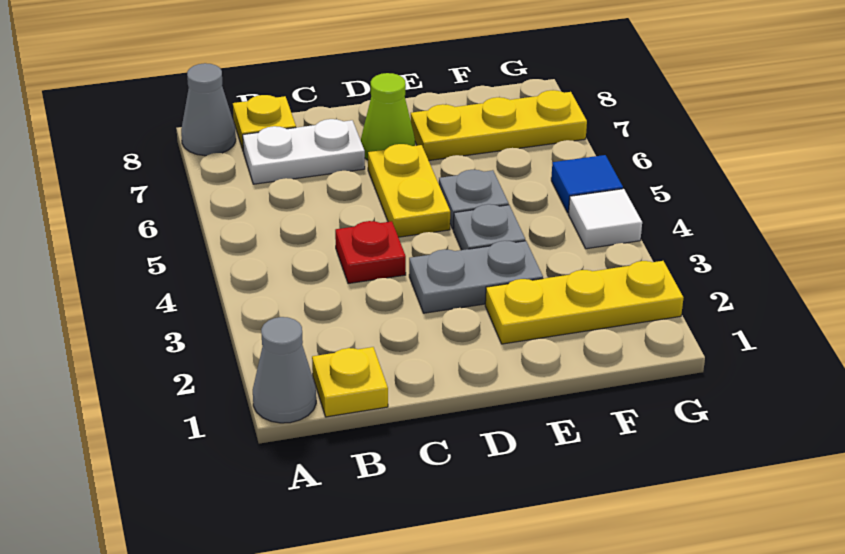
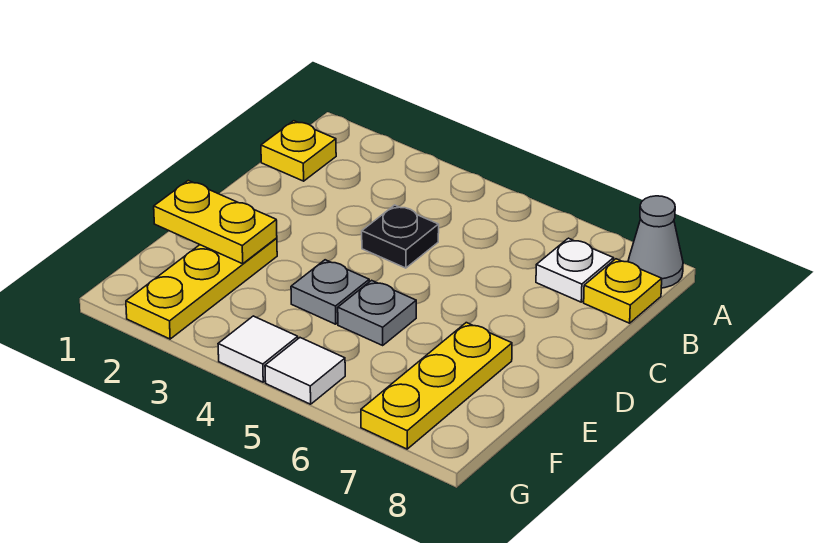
grey 1x1 cone [253,317,316,423] -> none
white 1x2 plate [243,119,365,184] -> white 1x1 plate [536,238,614,302]
red 1x1 plate [335,221,406,284] -> black 1x1 plate [362,205,439,268]
grey 1x2 plate [409,241,543,313] -> none
yellow 1x2 plate [368,144,450,237] -> yellow 1x2 plate moved to [154,181,277,264]
lime 1x1 cone [361,73,415,160] -> none
blue 1x1 tile [551,155,623,213] -> white 1x1 tile [265,338,345,404]

